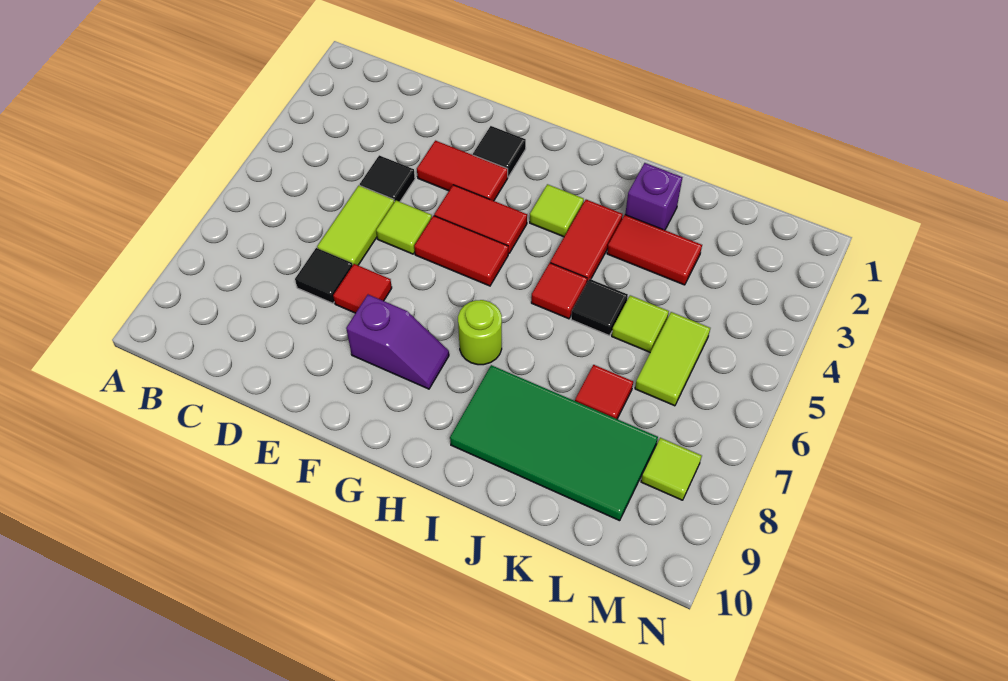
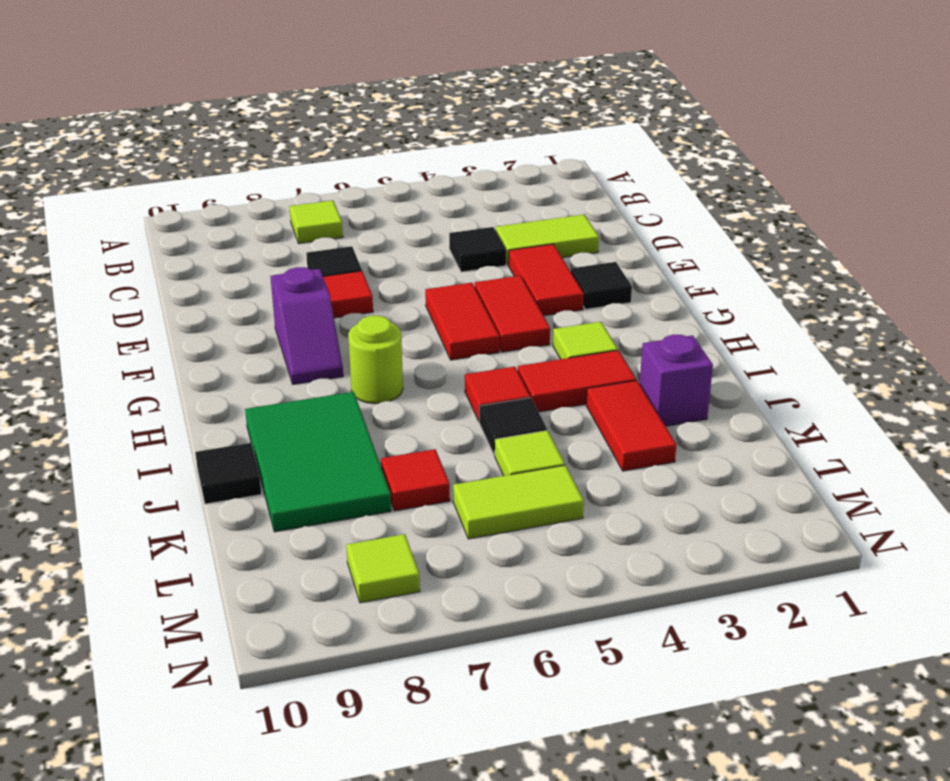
lime 1x2 tile [317,186,394,265] -> lime 1x2 tile moved to [496,215,599,265]
lime 1x1 tile [376,201,432,254] -> lime 1x1 tile moved to [289,200,343,244]
green 2x4 tile [450,365,658,521] -> green 2x3 tile [245,392,391,532]
none -> black 1x1 tile [195,443,262,504]

